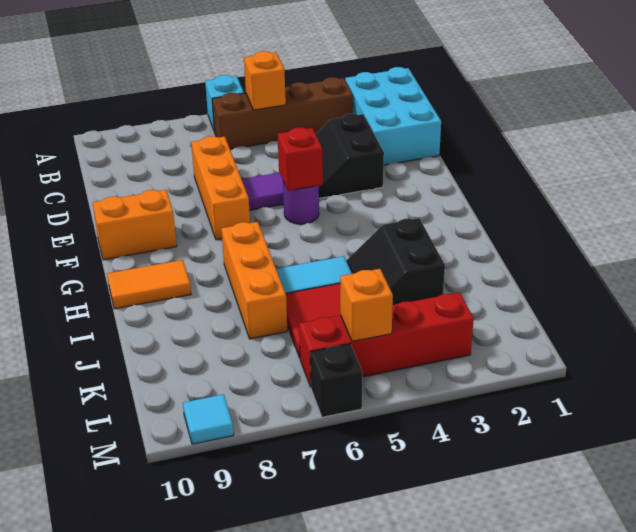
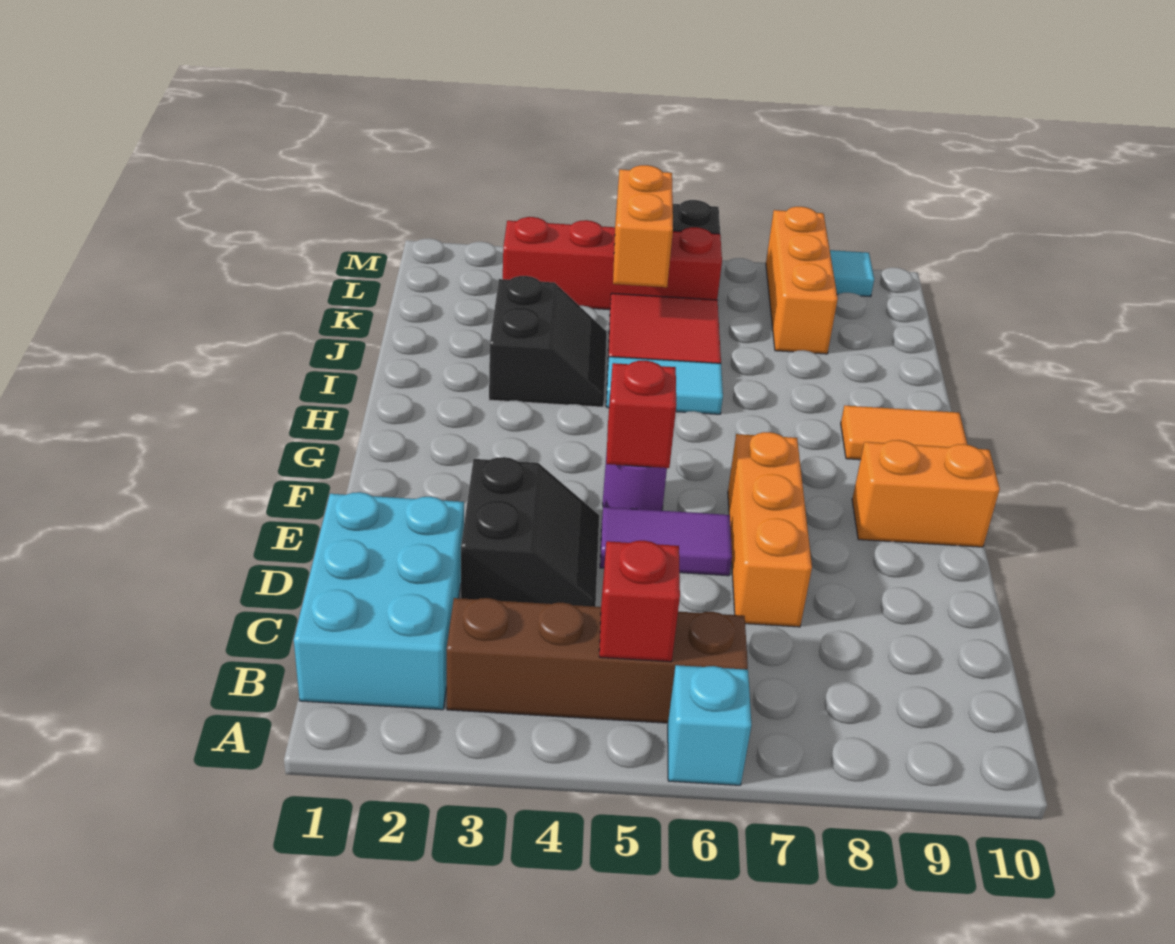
orange 1x1 brick [244,51,286,110] -> red 1x1 brick [599,541,680,662]
orange 1x3 brick [221,222,287,339] -> orange 1x3 brick moved to [766,207,838,354]
orange 1x1 brick [340,269,393,341] -> orange 1x2 brick [613,165,673,287]

